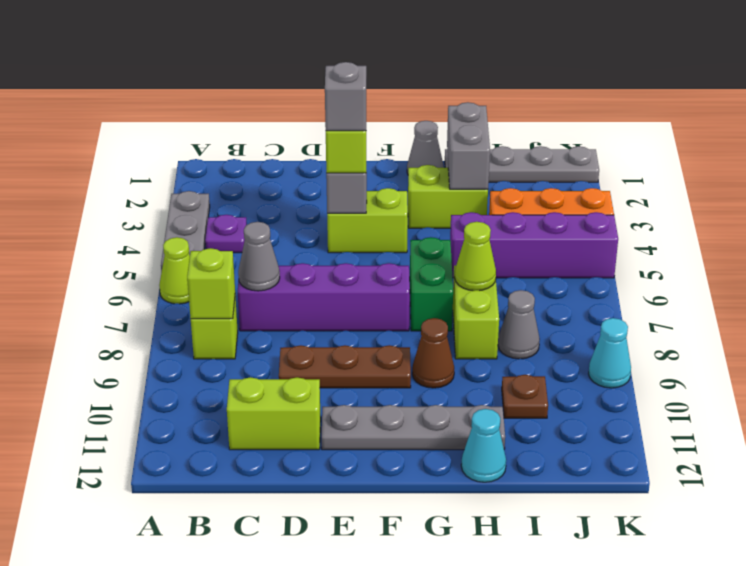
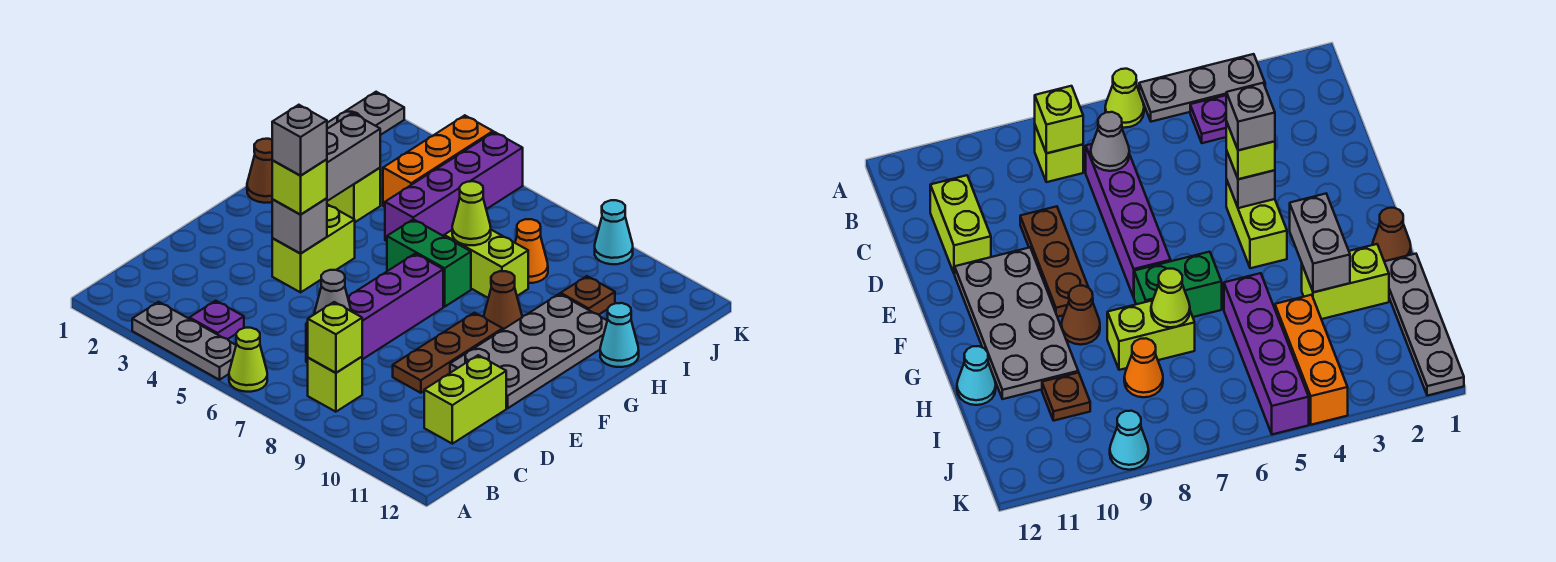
grey 1x4 plate [322,405,505,450] -> grey 2x4 plate [450,294,607,408]
grey 1x1 cone [407,121,444,174] -> brown 1x1 cone [247,139,273,203]
lime 1x2 brick [408,165,488,228] -> lime 1x2 brick turned to [327,168,380,222]
grey 1x2 brick [447,102,490,189] -> grey 1x2 brick turned to [327,113,380,201]
grey 1x1 cone [498,290,540,359] -> orange 1x1 cone [515,219,548,283]

